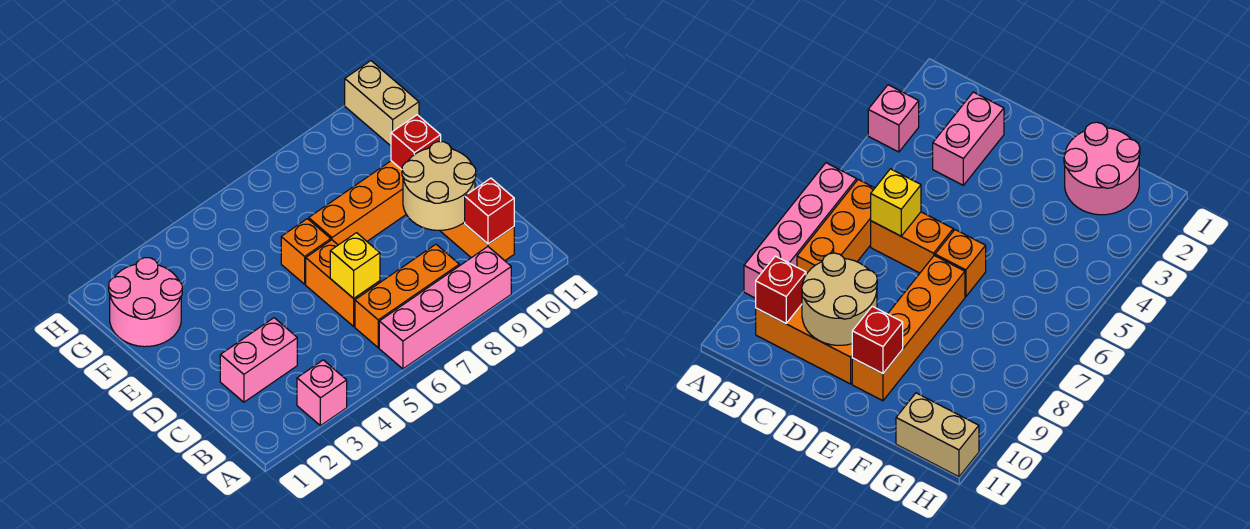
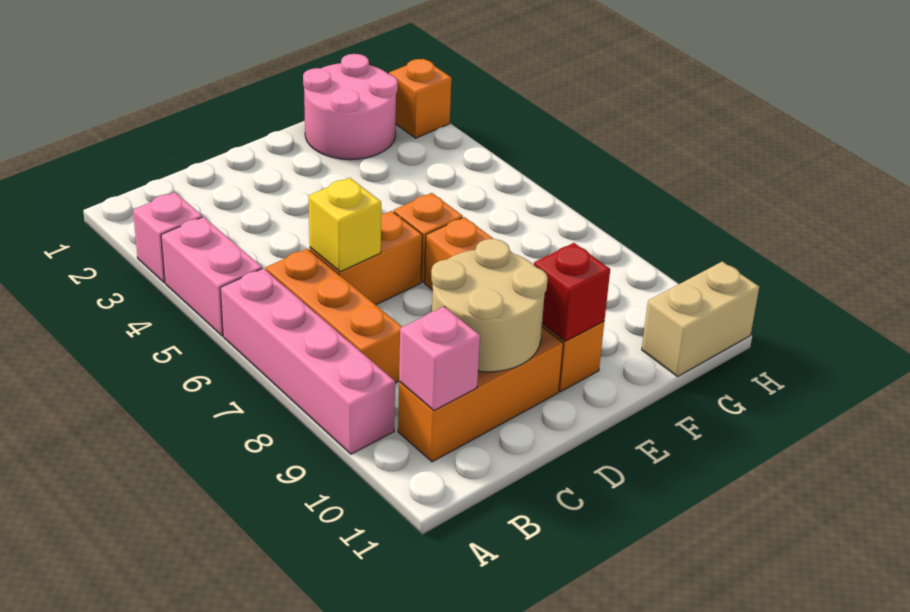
red 1x1 brick [465,178,514,244] -> pink 1x1 brick [399,307,480,411]
pink 1x2 brick [220,318,297,402] -> pink 1x2 brick moved to [161,217,262,336]
none -> orange 1x1 brick [389,59,451,138]

